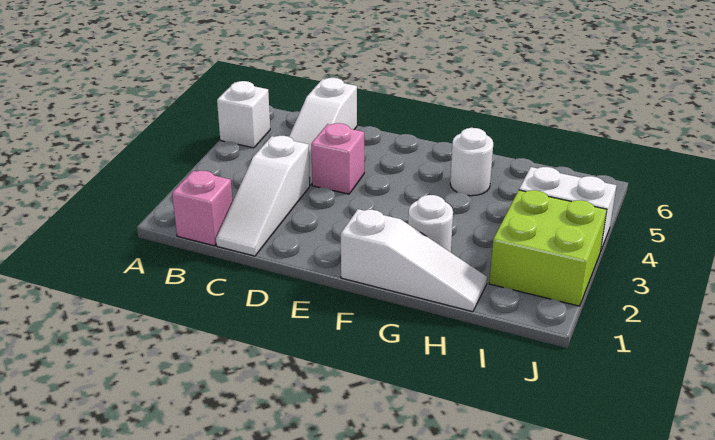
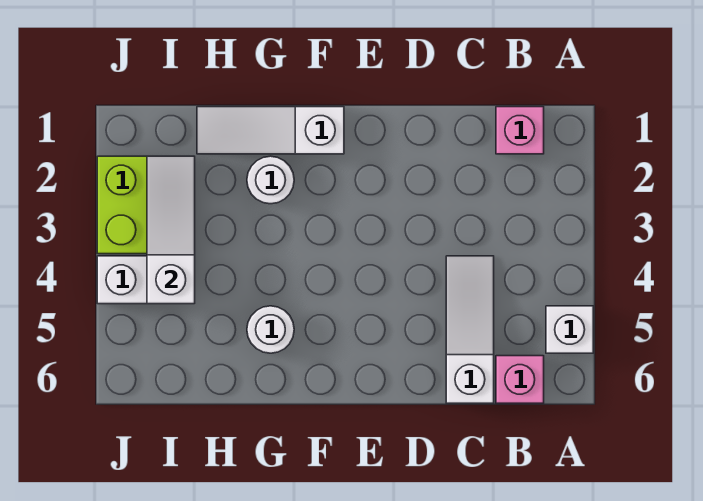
white 1x3 slope [216,136,310,256] -> white 1x3 slope moved to [147,156,195,304]
pink 1x1 brick [311,123,364,194] -> pink 1x1 brick moved to [496,356,544,403]

